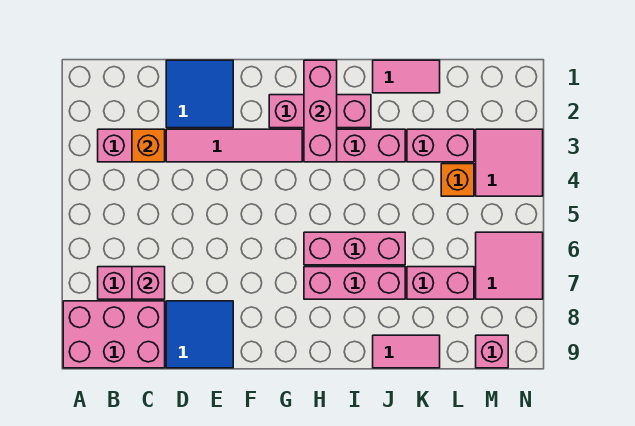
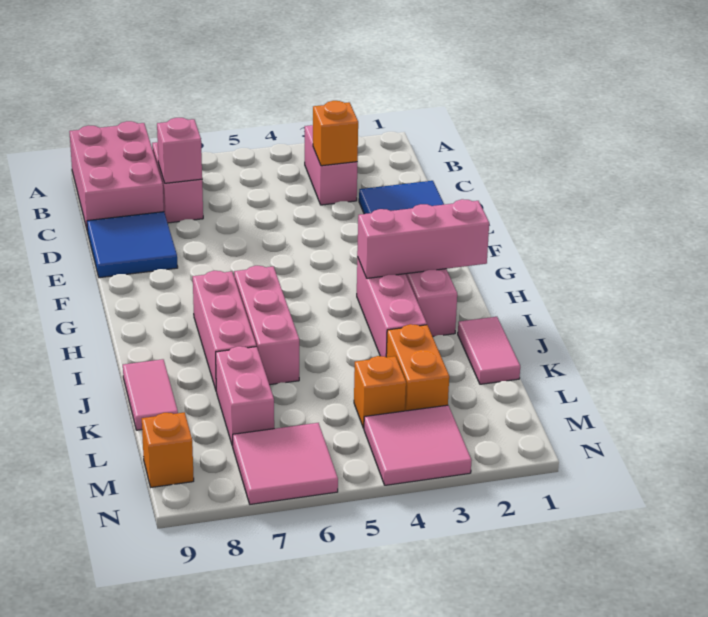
pink 1x4 tile [166,129,302,162] -> none
pink 1x2 brick [407,129,474,162] -> orange 1x2 brick [386,324,449,411]
pink 1x1 brick [476,335,508,368] -> orange 1x1 brick [142,412,194,487]

